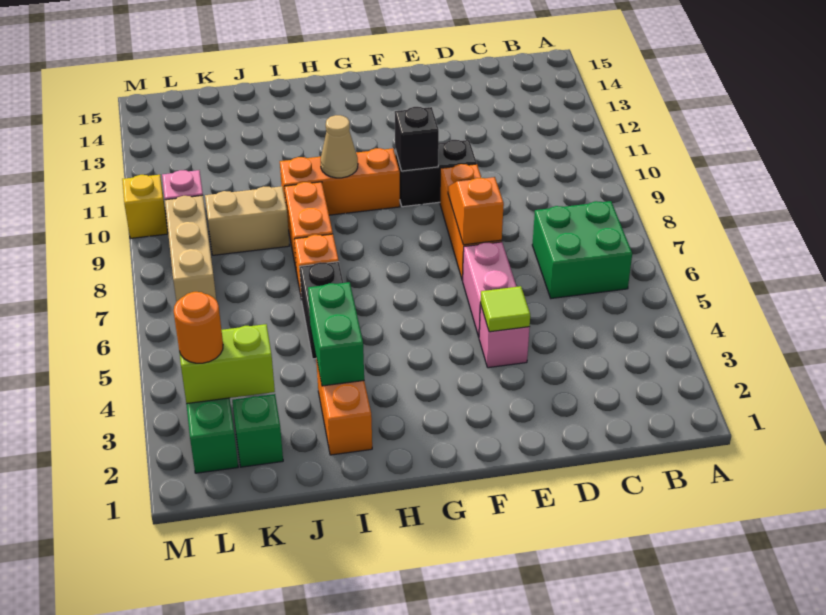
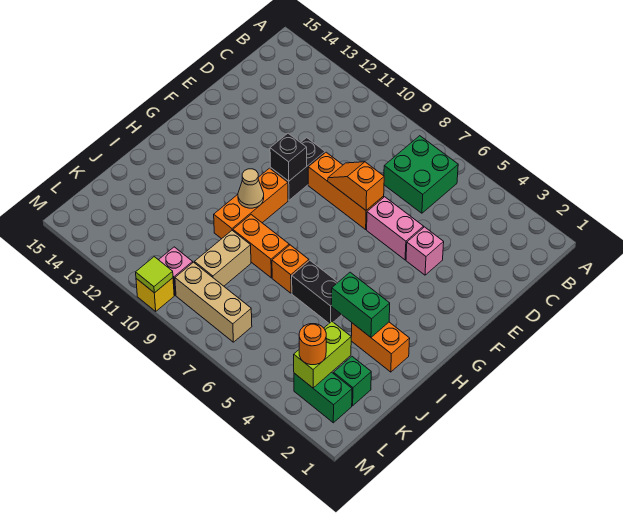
lime 1x1 tile [481,286,530,332] -> lime 1x1 tile moved to [136,257,173,293]

